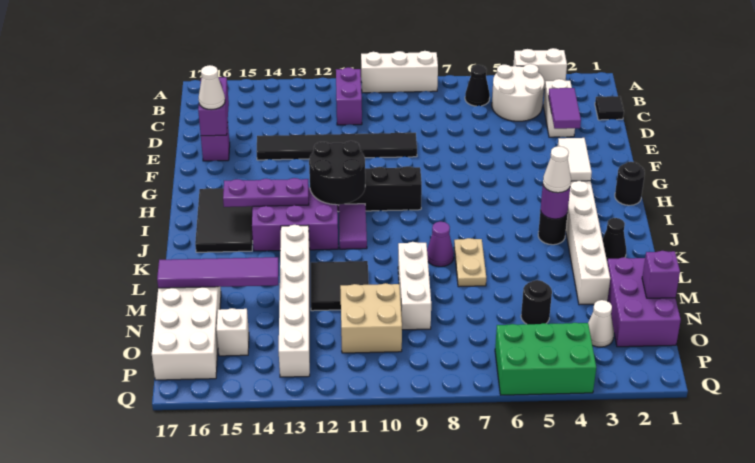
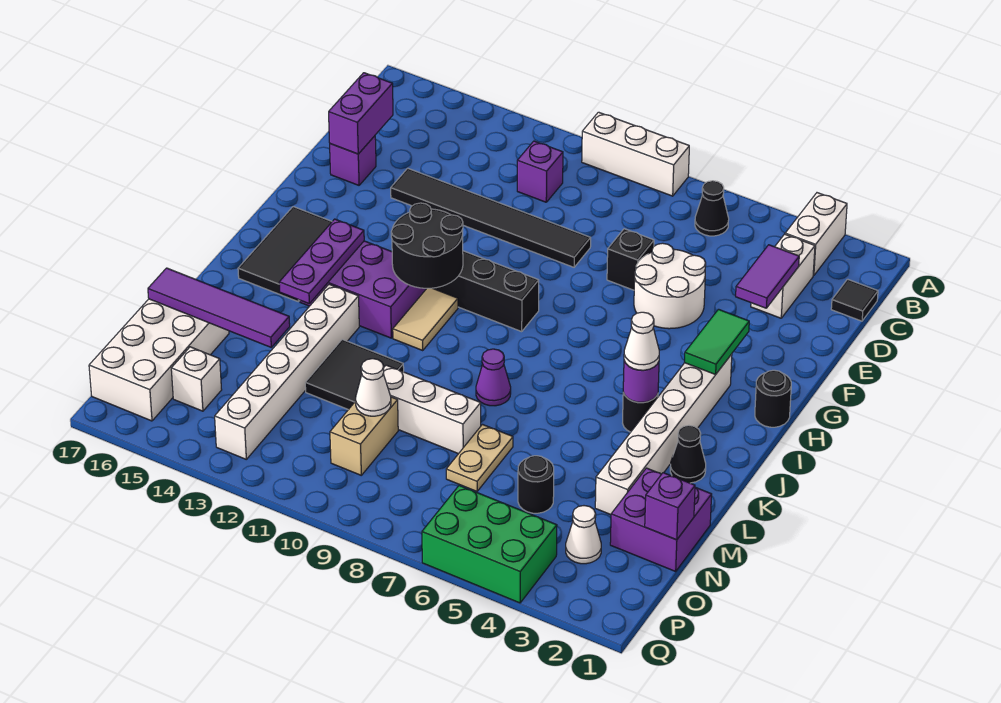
white 1x2 brick [513,48,567,89] -> white 1x2 brick turned to [785,193,847,276]
white 2x2 round brick [492,64,544,121] -> white 2x2 round brick moved to [634,243,706,329]
purple 1x2 brick [336,67,362,125] -> purple 1x1 brick [517,141,563,202]
none -> black 1x1 brick [607,229,654,290]
white 1x1 cone [199,65,225,110] -> white 1x1 cone moved to [356,359,391,416]
white 1x2 tile [558,138,592,181] -> green 1x2 tile [684,309,749,374]
purple 1x2 tile [339,204,367,249] -> tan 1x2 tile [393,288,458,350]
purple 1x3 plate [223,178,309,207] -> purple 1x3 plate turned to [279,219,364,303]
tan 1x2 plate [454,238,486,287] -> tan 1x2 plate moved to [446,425,513,491]
white 1x3 brick [398,242,431,330] -> white 1x3 brick turned to [383,365,481,454]
purple 2x3 brick [607,257,681,347] -> purple 2x2 brick [610,468,712,571]
tan 2x2 brick [340,283,402,353] -> tan 1x2 brick [330,397,398,475]

